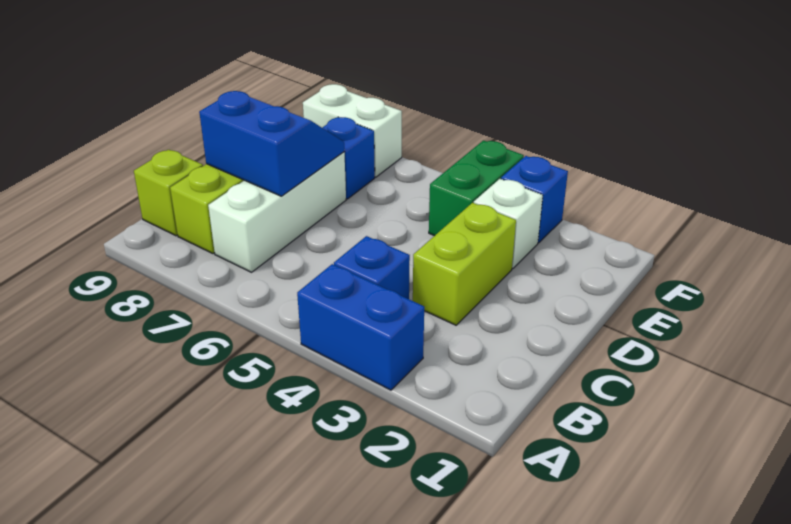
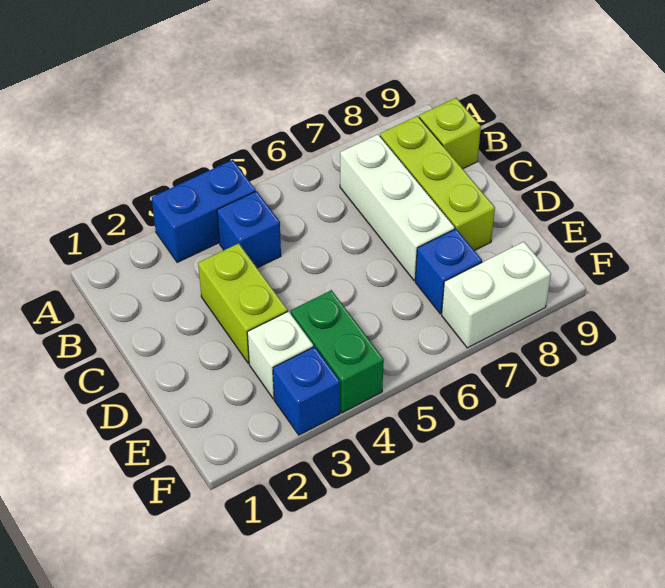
blue 2x2 slope [199,91,344,196] -> none

